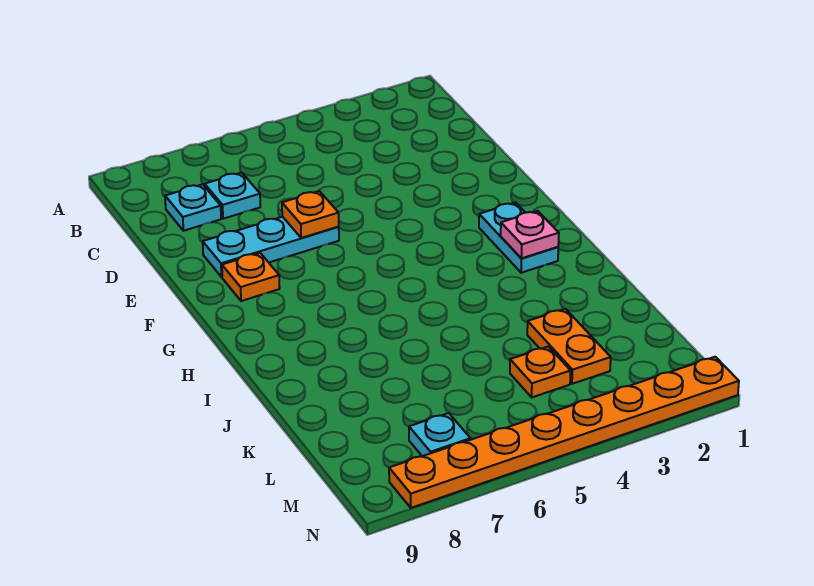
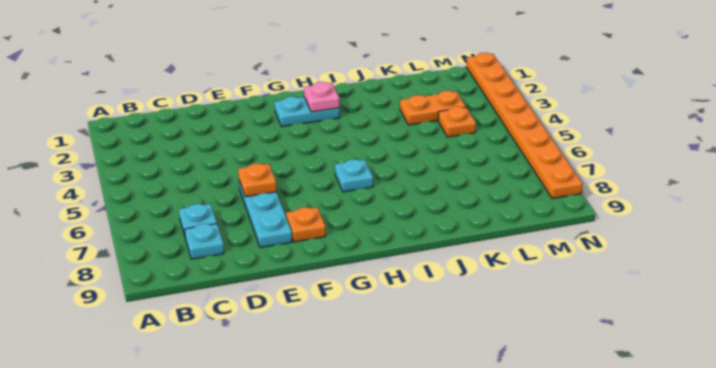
cyan 1x1 plate [409,413,470,456] -> cyan 1x1 plate moved to [335,159,373,192]

